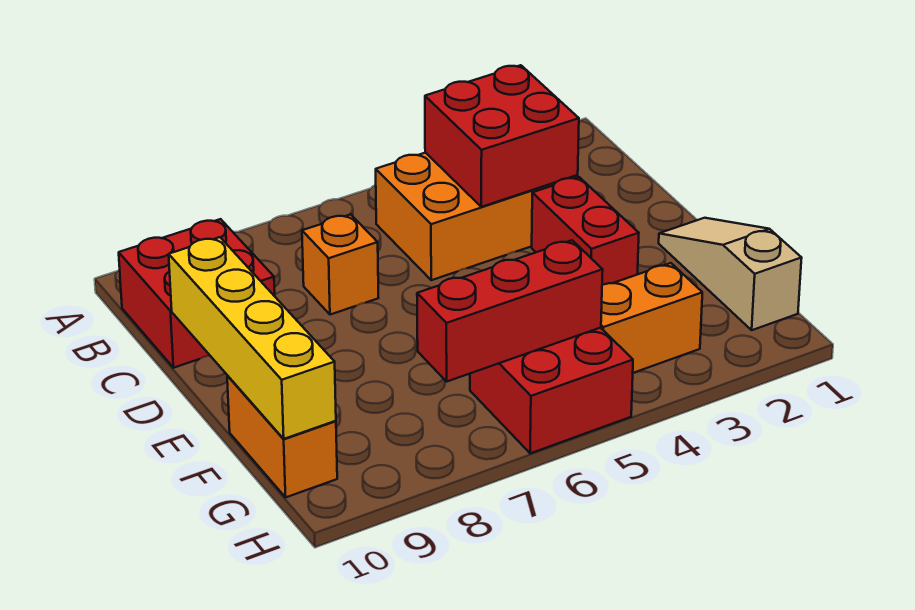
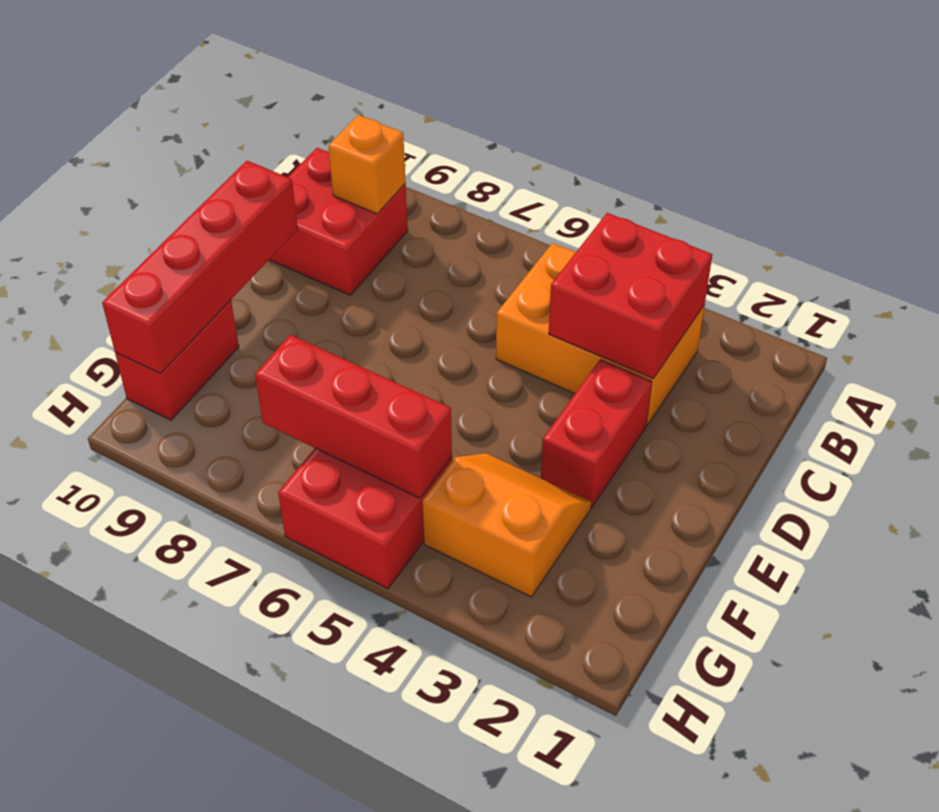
orange 1x1 brick [302,215,378,315] -> orange 1x1 brick moved to [328,115,406,214]
yellow 1x4 brick [169,237,336,439] -> red 1x4 brick [102,161,298,374]
tan 1x3 slope [659,218,802,330] -> none
orange 1x2 brick [227,375,337,497] -> red 1x2 brick [115,300,239,420]

